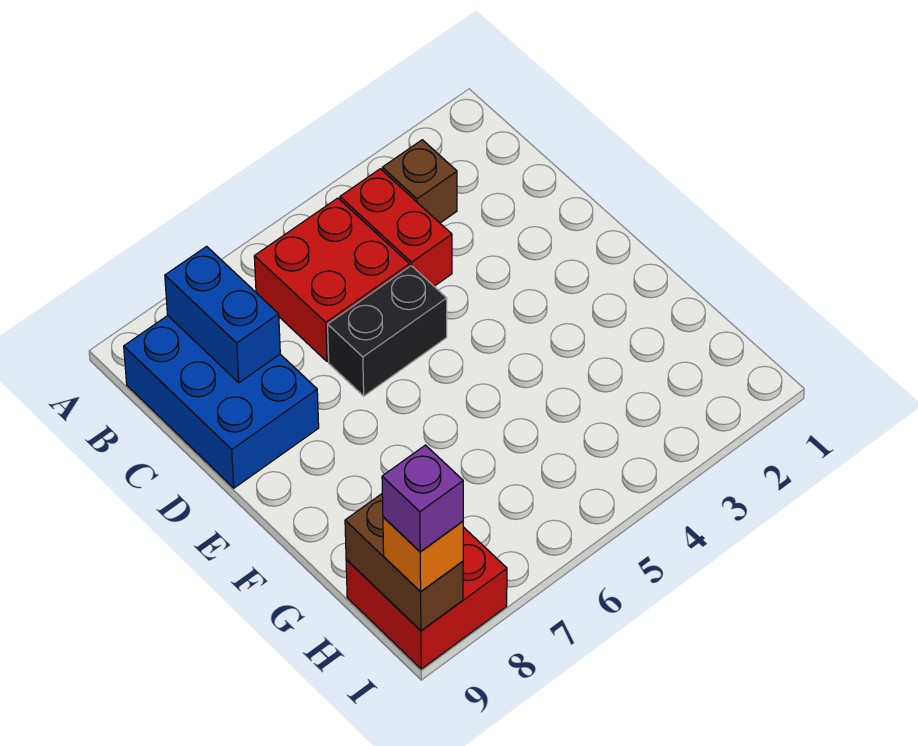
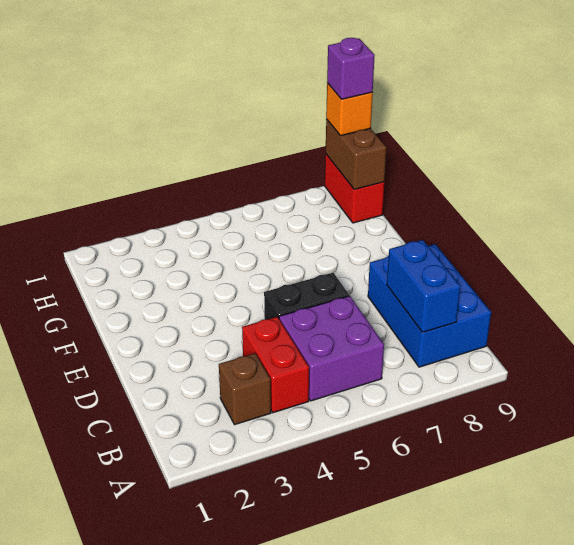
red 2x2 brick [254,198,410,361] -> purple 2x2 brick [279,296,384,401]
red 2x2 brick [346,527,507,669] -> red 1x2 brick [325,154,384,223]

